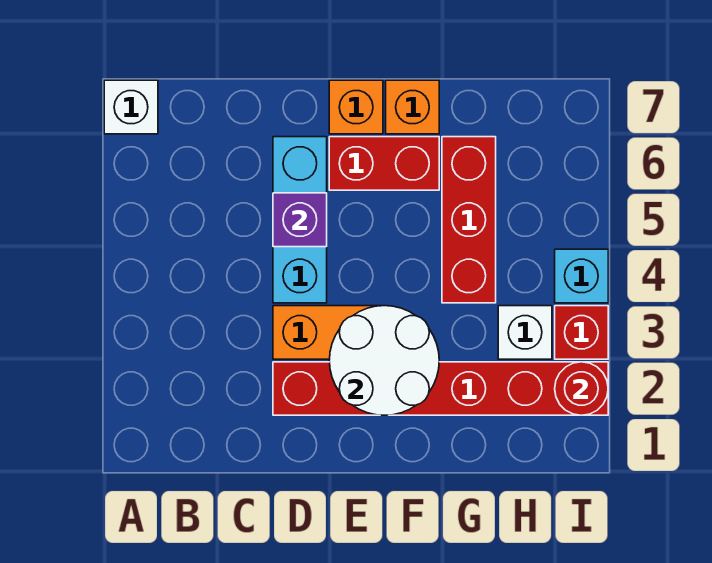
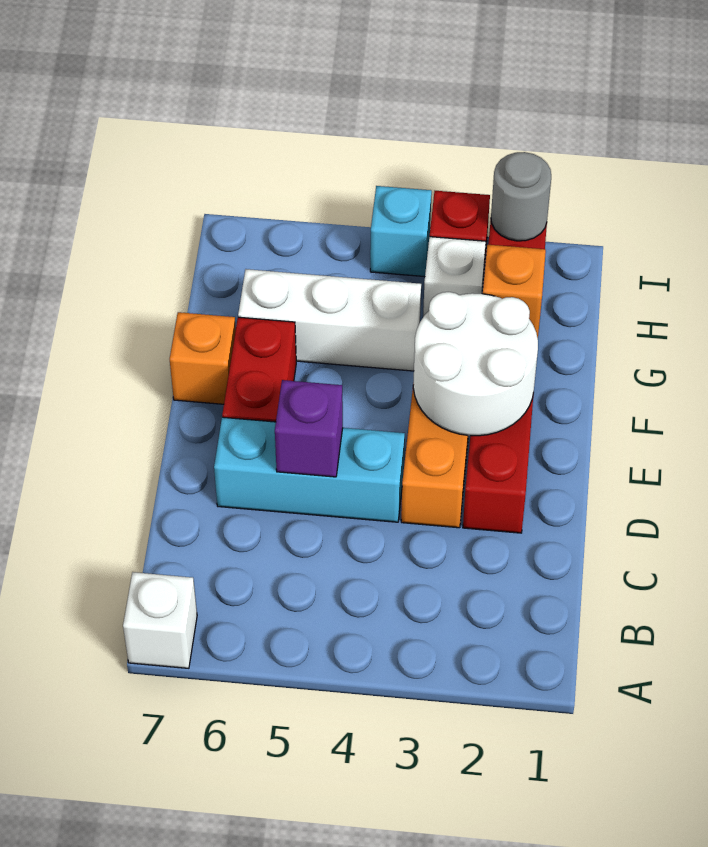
orange 1x1 brick [329,80,383,134] -> orange 1x1 brick moved to [483,245,546,338]
red 1x3 brick [442,137,496,303] -> white 1x3 brick [238,269,421,371]
red 1x1 round brick [555,362,608,415] -> grey 1x1 round brick [491,152,551,241]

